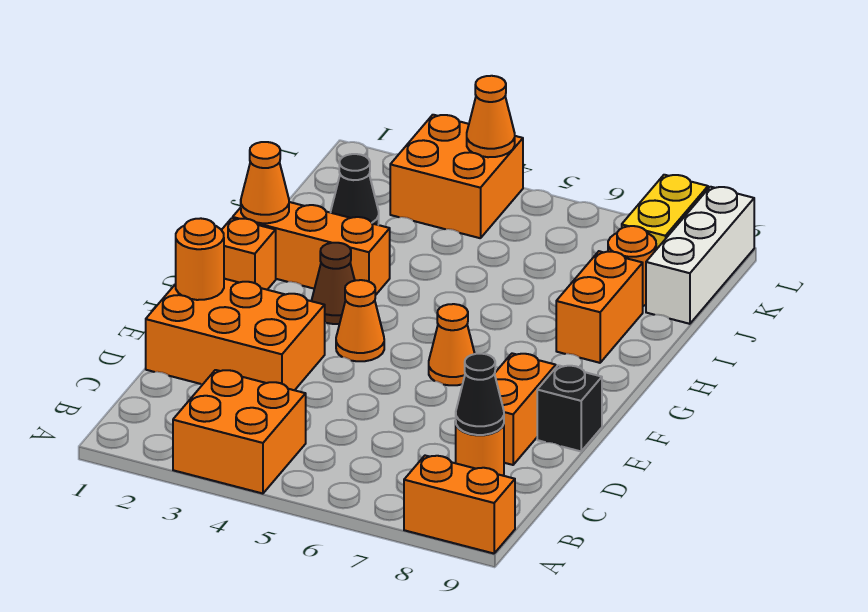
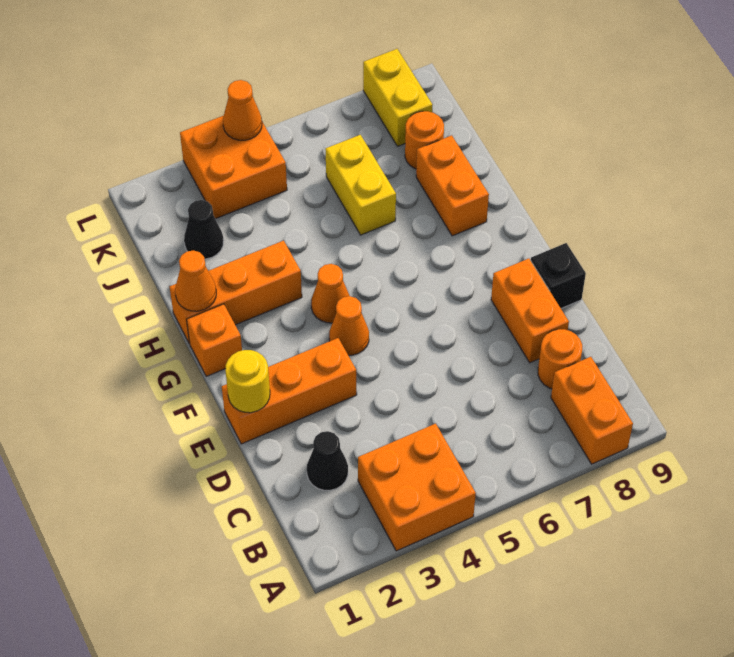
orange 1x2 brick [404,456,515,553] -> orange 1x2 brick turned to [551,357,633,464]
black 1x1 cone [456,354,504,435] -> black 1x1 cone moved to [307,431,348,490]
orange 2x3 brick [146,279,325,390] -> orange 1x3 brick [222,338,357,444]
orange 1x1 round brick [176,218,224,300] -> yellow 1x1 round brick [225,350,270,413]
orange 1x1 cone [429,304,475,385] -> orange 1x1 cone moved to [311,264,349,323]
brown 1x1 cone [312,243,355,324] -> none
none -> yellow 1x2 brick [325,135,396,235]
white 1x3 brick [646,187,754,324] -> none

